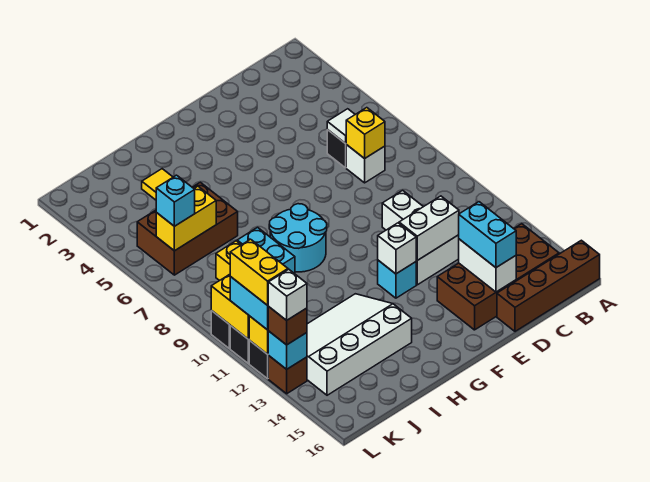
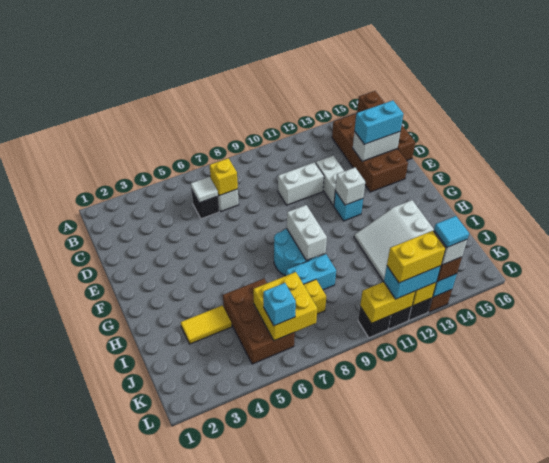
white 1x2 brick [399,196,459,260] -> white 1x2 brick moved to [287,205,327,260]
yellow 1x2 brick [156,187,216,251] -> yellow 2x2 brick [253,272,317,341]
none -> cyan 1x1 tile [434,216,469,247]

